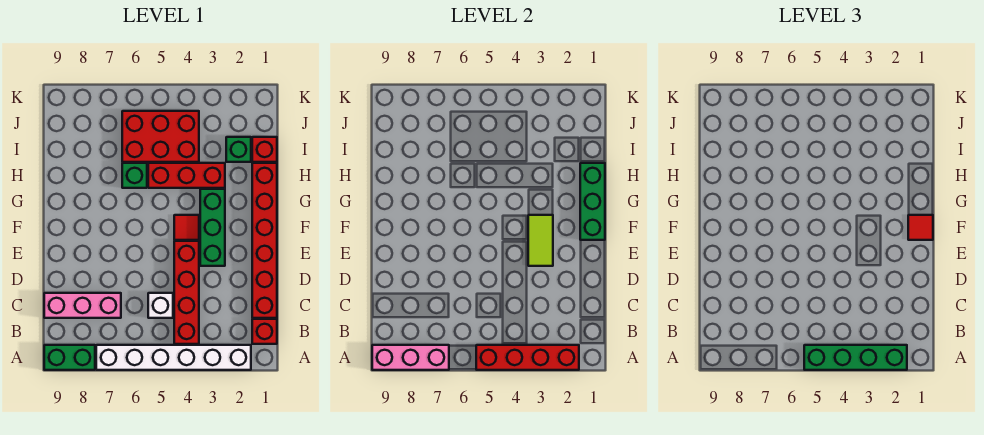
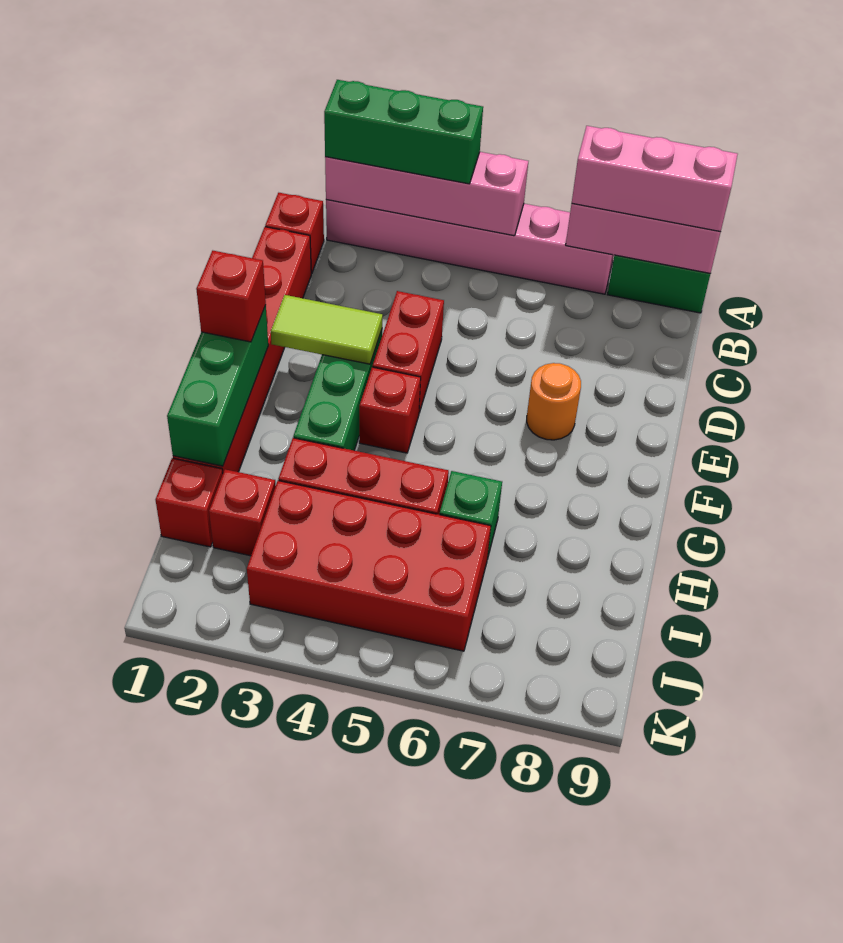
white 1x6 brick [96,345,251,370] -> pink 1x6 brick [326,200,614,294]
red 1x4 brick [476,345,579,370] -> pink 1x4 brick [325,152,528,236]
green 1x4 brick [804,345,907,370] -> green 1x3 brick [324,80,483,184]
red 1x4 brick [174,241,199,344] -> red 1x2 brick [373,291,444,413]
white 1x1 brick [148,293,173,318] -> none
pink 1x3 brick [44,293,121,318] -> pink 1x3 brick moved to [572,126,738,232]
lime 1x2 tile [528,215,553,266] -> lime 1x2 tile turned to [271,295,383,364]
none -> orange 1x1 round brick [527,363,581,440]
red 1x1 tile [908,215,933,240] -> red 1x1 brick [196,251,266,342]
red 1x1 tile [174,215,199,240] -> red 1x1 brick [359,367,421,453]
green 1x1 brick [226,137,251,162] -> red 1x1 brick [209,469,276,556]
red 2x3 brick [122,111,199,162] -> red 2x4 brick [247,481,491,651]

